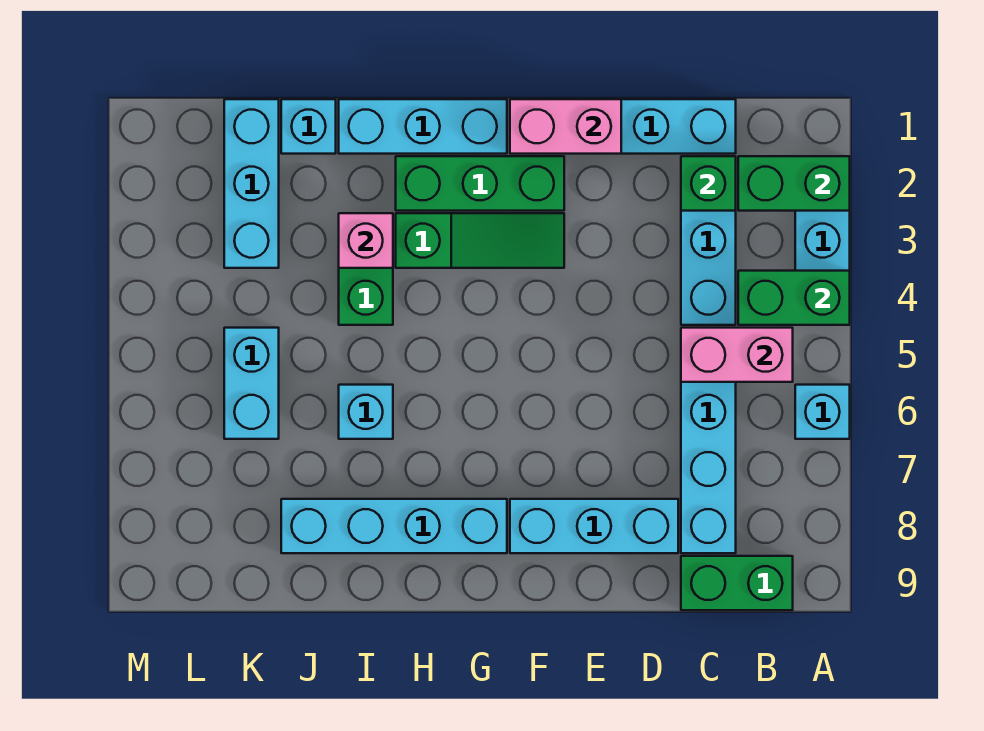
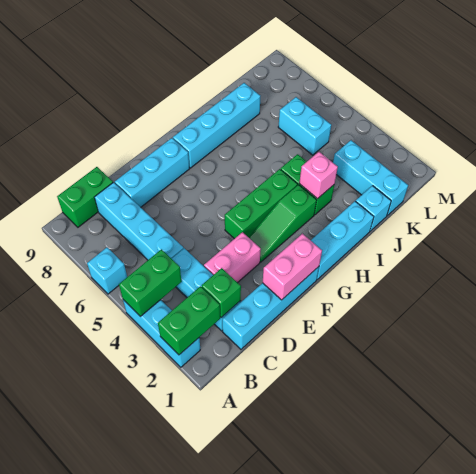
pink 1x2 brick [681,328,793,382] -> pink 1x2 brick moved to [204,232,261,283]
green 1x3 brick [396,156,564,211] -> green 1x3 brick moved to [225,169,297,239]
cyan 1x1 brick [339,385,393,439] -> none

